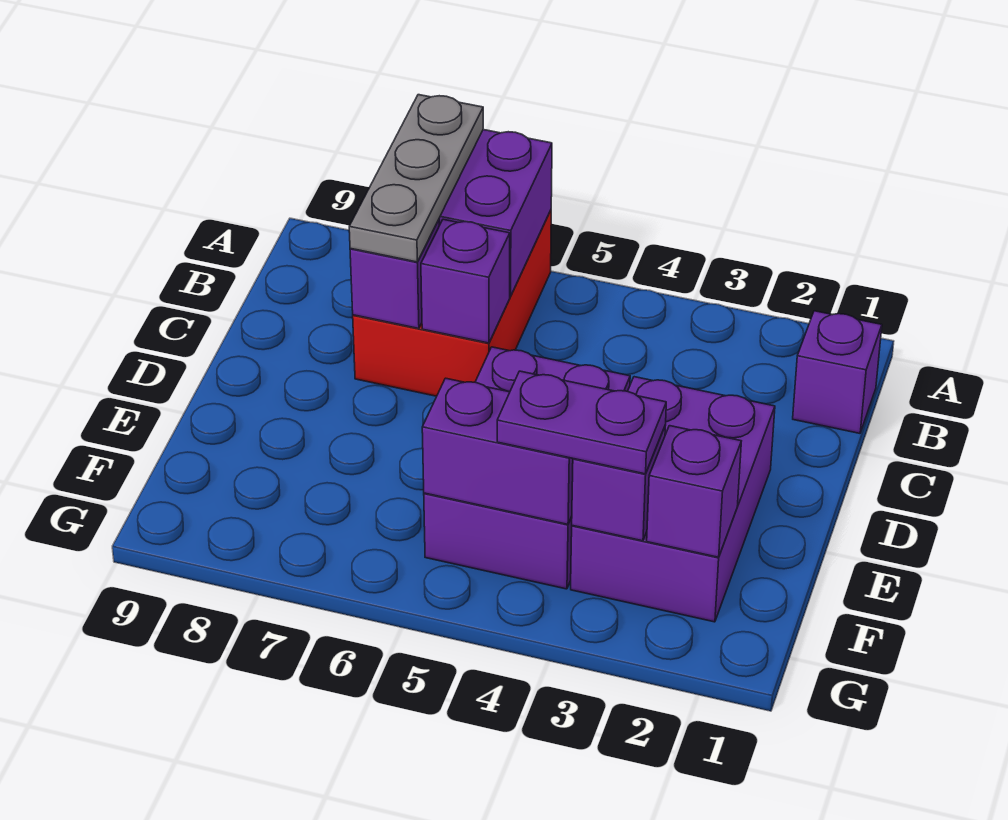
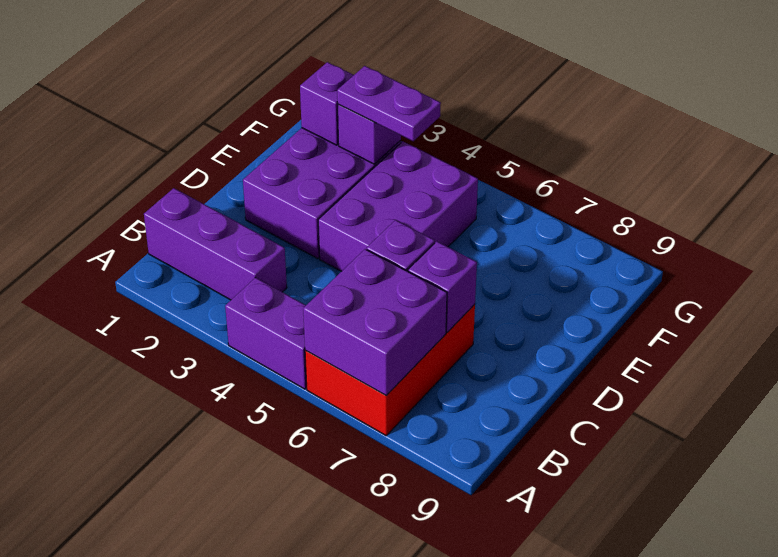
grey 1x3 plate [349,95,483,262] -> none
purple 1x1 brick [793,311,882,433] -> purple 1x3 brick [144,188,287,300]
purple 1x2 brick [422,378,573,524] -> purple 1x2 brick moved to [225,277,307,389]

